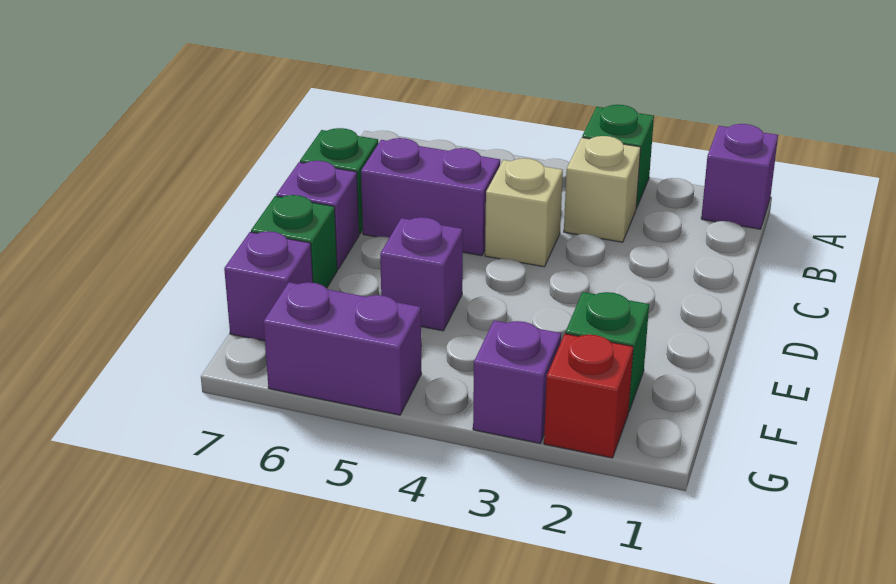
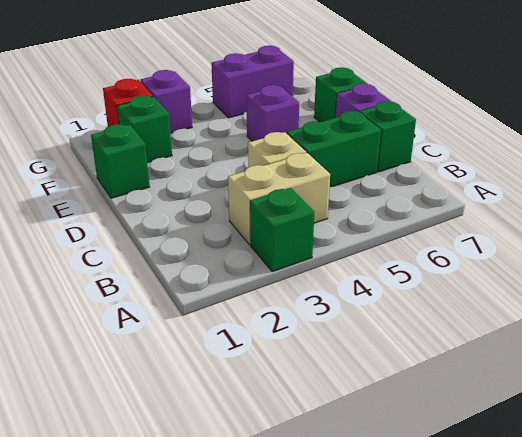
purple 1x1 brick [701,124,778,229] -> none
tan 1x1 brick [564,136,641,242] -> tan 1x2 brick [228,153,330,245]
purple 1x2 brick [361,138,500,256] -> green 1x2 brick [287,111,381,187]
none -> green 1x1 brick [91,124,150,198]
purple 1x1 brick [224,231,313,341] -> none

